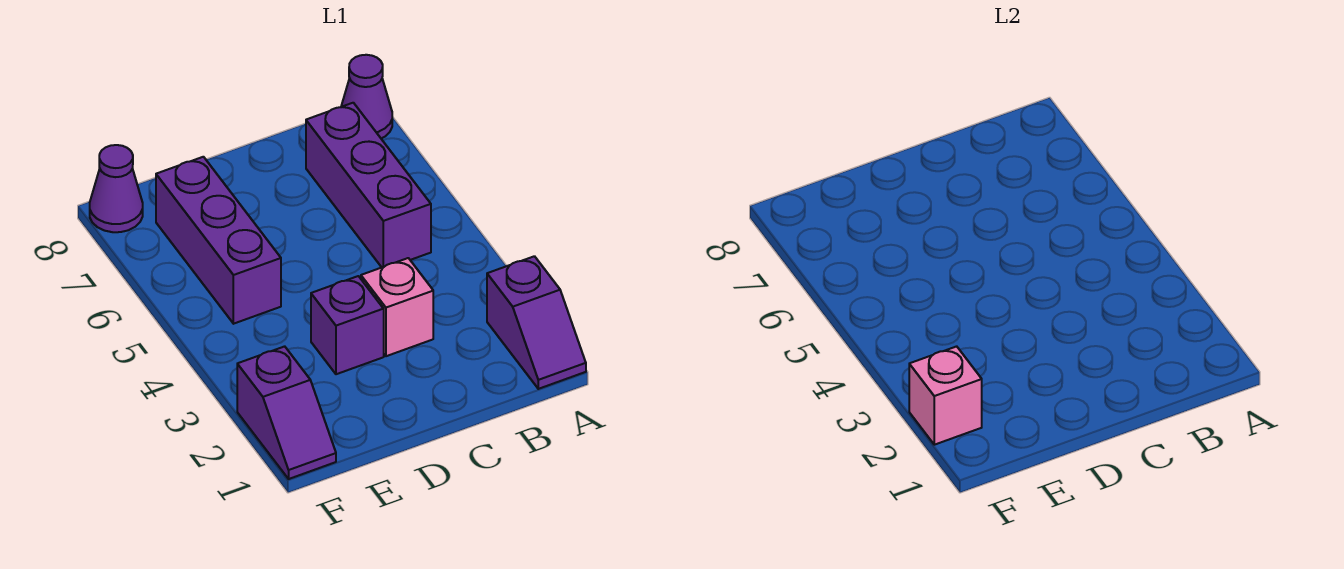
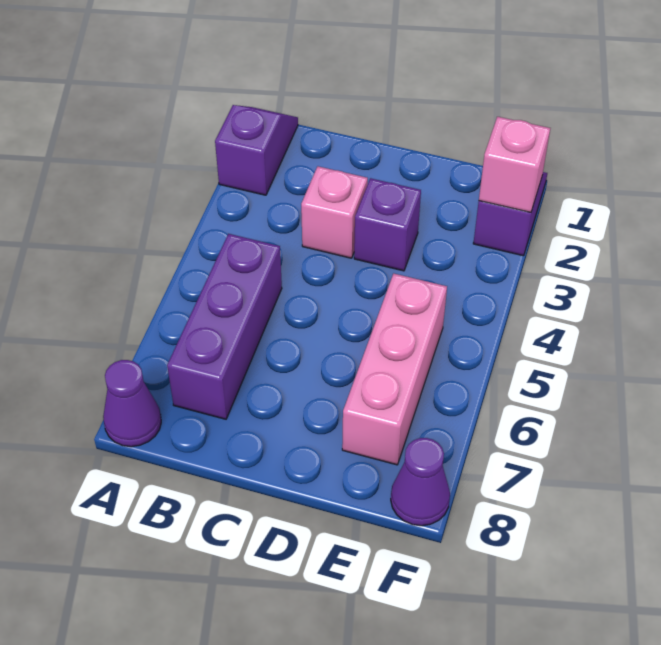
purple 1x3 brick [156,157,281,324] -> pink 1x3 brick [342,274,447,465]

